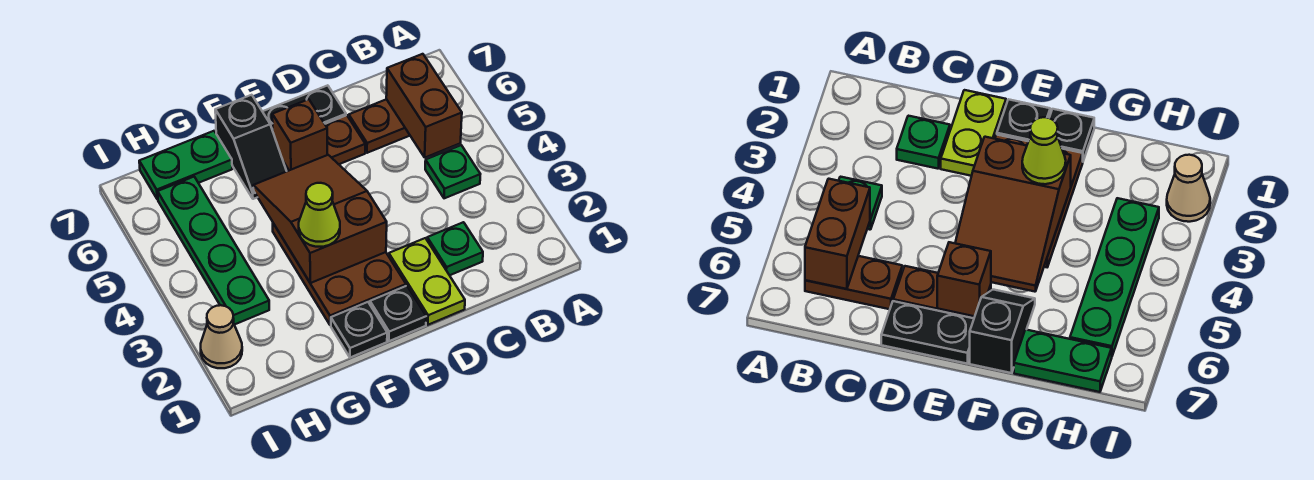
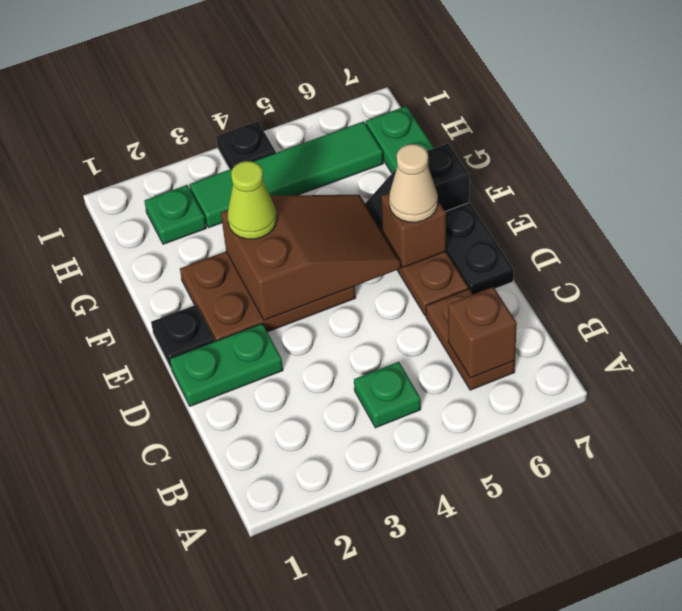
brown 1x2 brick [386,54,462,157] -> brown 1x1 brick [448,287,517,378]
green 1x1 plate [427,222,483,275] -> green 1x1 plate moved to [144,185,206,244]
lime 1x2 plate [389,238,465,325] -> green 1x2 plate [170,324,283,406]
black 1x1 plate [331,302,387,357] -> black 1x1 plate moved to [216,121,276,169]
green 1x4 plate [158,177,269,325] -> green 1x4 tile [190,122,383,228]
tan 1x1 cone [201,305,242,368] -> tan 1x1 cone moved to [389,144,438,222]

